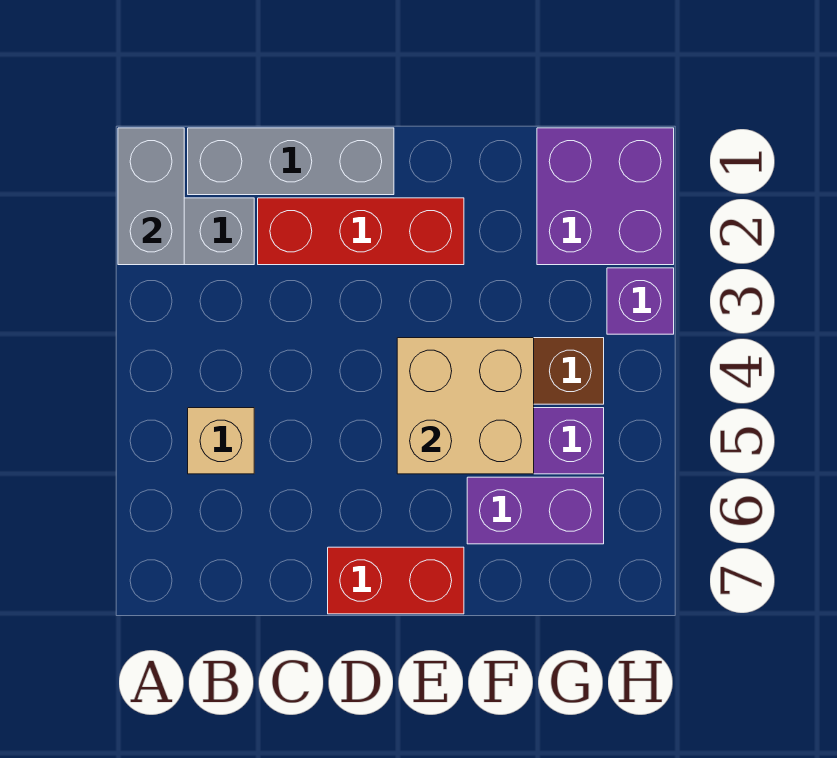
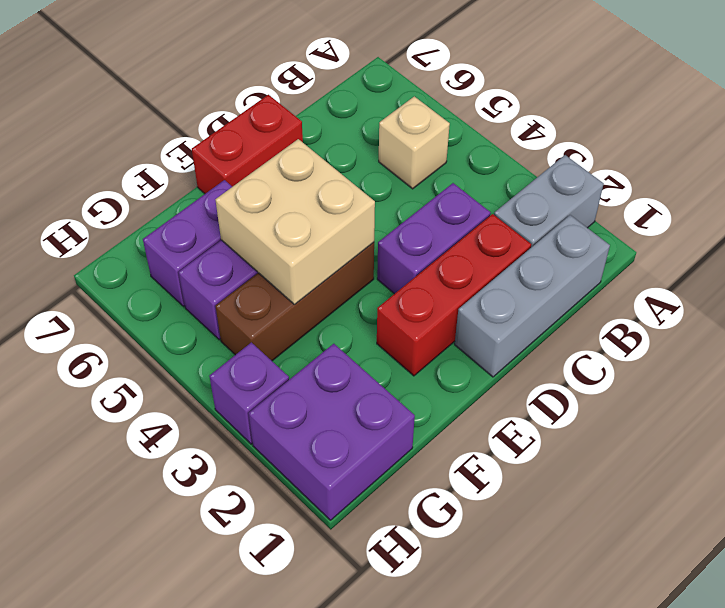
grey 1x2 brick [118,128,184,265] -> none
none -> purple 1x2 brick [377,183,491,294]

